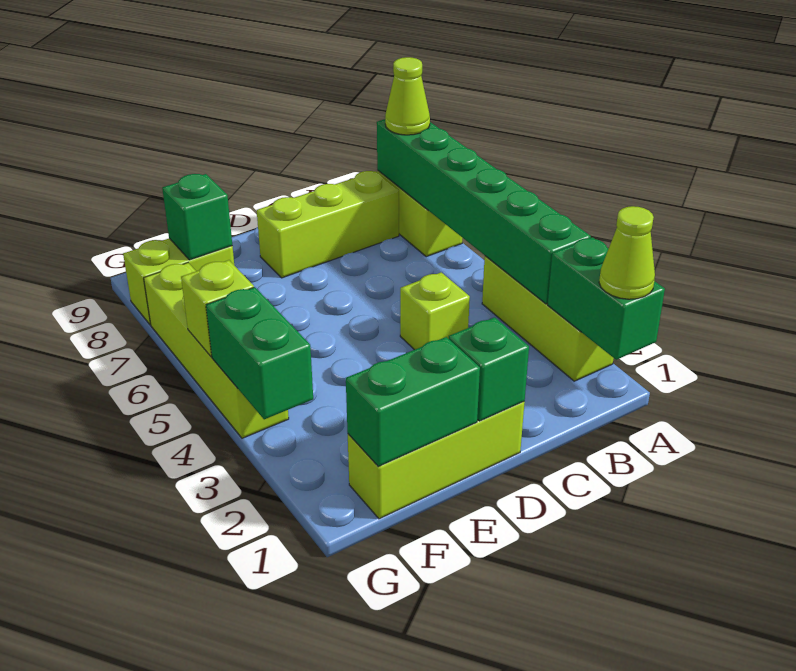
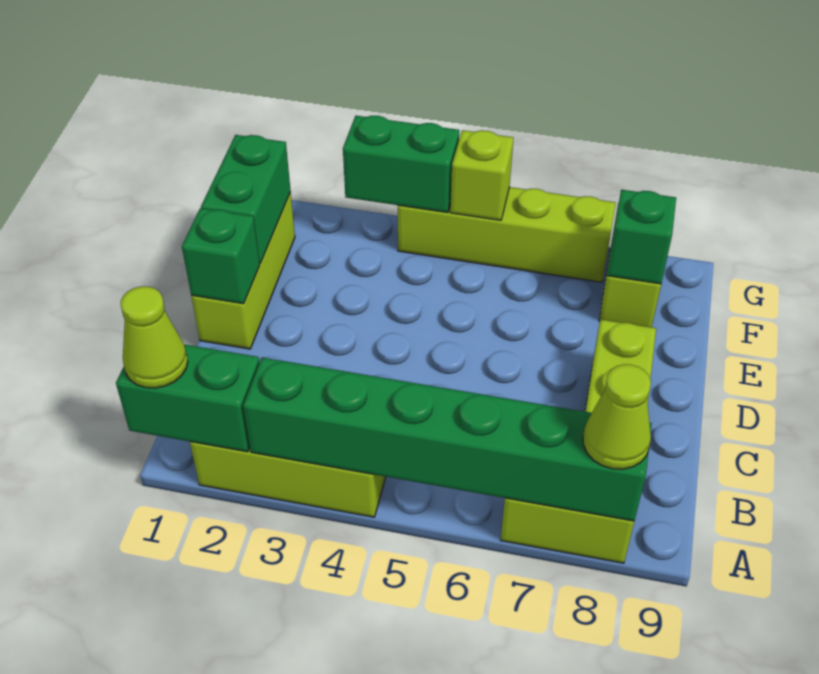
lime 1x1 brick [400,272,470,350] -> none

